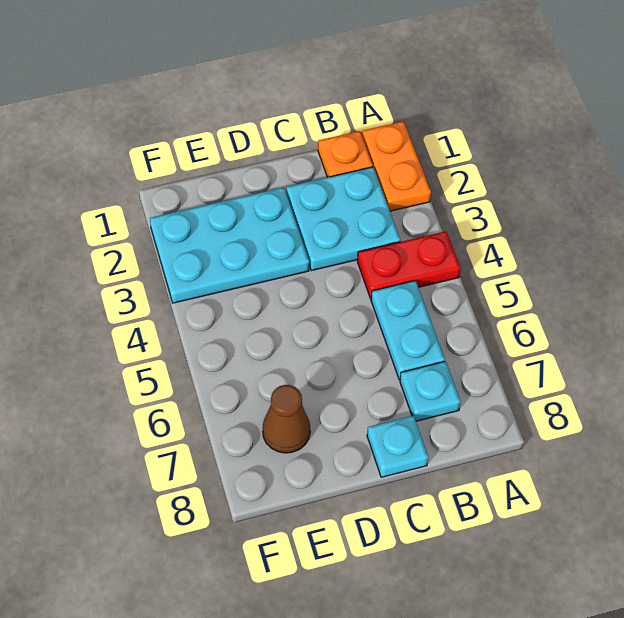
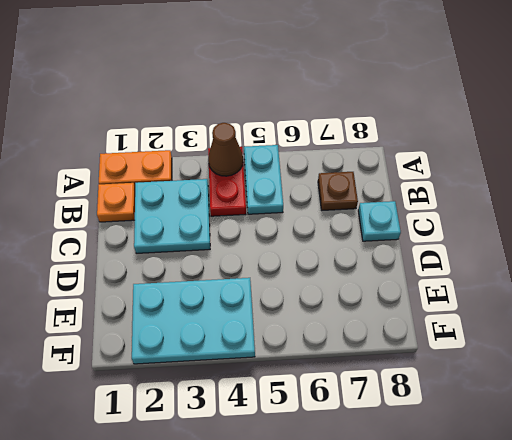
cyan 1x2 plate [371,281,445,380] -> cyan 1x2 plate turned to [244,145,283,214]
cyan 1x1 plate [400,361,461,421] -> brown 1x1 plate [318,172,358,210]
cyan 2x3 plate [150,187,309,303] -> cyan 2x3 plate turned to [132,278,255,364]
brown 1x1 cone [263,385,310,453] -> brown 1x1 cone moved to [208,123,243,176]

